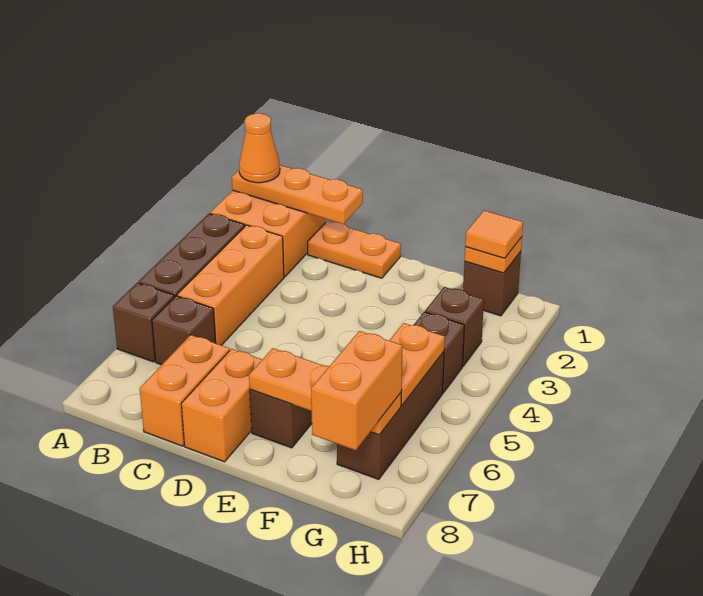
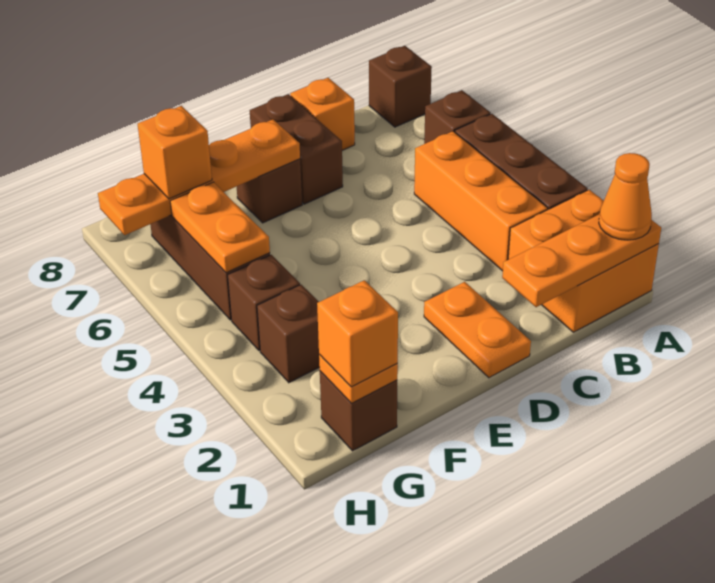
brown 1x1 brick [152,296,216,365] -> brown 1x1 brick moved to [369,46,432,127]
orange 1x2 plate [308,221,401,278] -> orange 1x2 plate turned to [424,282,531,378]
orange 1x2 brick [140,335,230,446] -> orange 1x1 brick [290,78,355,150]
orange 1x2 brick [181,349,262,462] -> brown 1x2 brick [250,94,343,204]
orange 1x3 plate [249,348,401,435] -> orange 1x4 plate [98,119,300,235]
orange 1x1 tile [465,211,523,258] -> orange 1x1 brick [317,280,398,387]
orange 1x2 brick [311,331,403,450] -> orange 1x1 brick [138,106,212,199]

